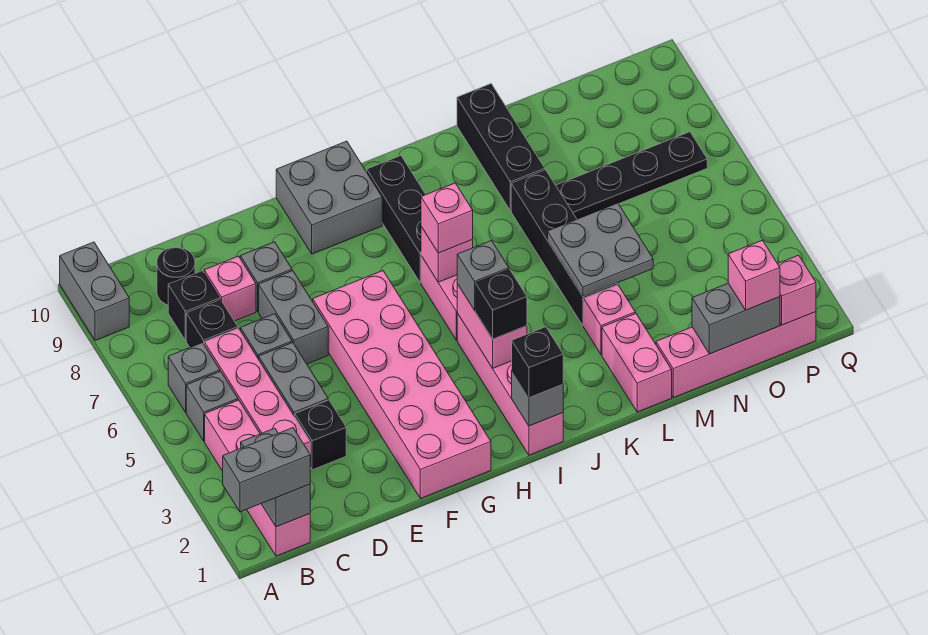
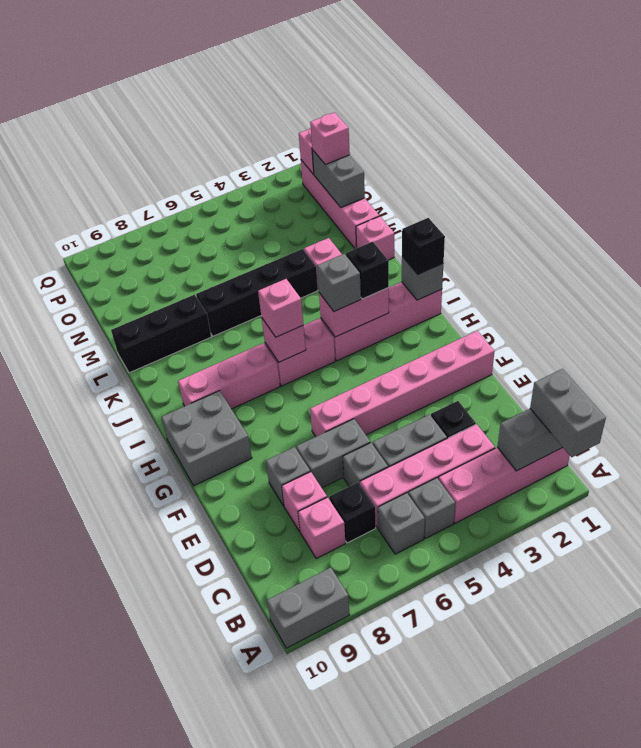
black 1x1 brick [168,271,220,341] -> pink 1x1 brick [298,497,346,558]
black 1x1 round brick [157,247,195,305] -> none
pink 2x6 brick [313,271,491,498] -> pink 1x6 brick [310,331,494,436]
black 1x3 brick [367,156,426,283] -> pink 1x3 brick [178,343,280,409]
pink 1x2 brick [602,313,672,412] -> pink 1x1 brick [356,216,394,260]
grey 2x2 plate [548,203,653,297] -> none
black 1x4 plate [556,132,707,219] -> none

